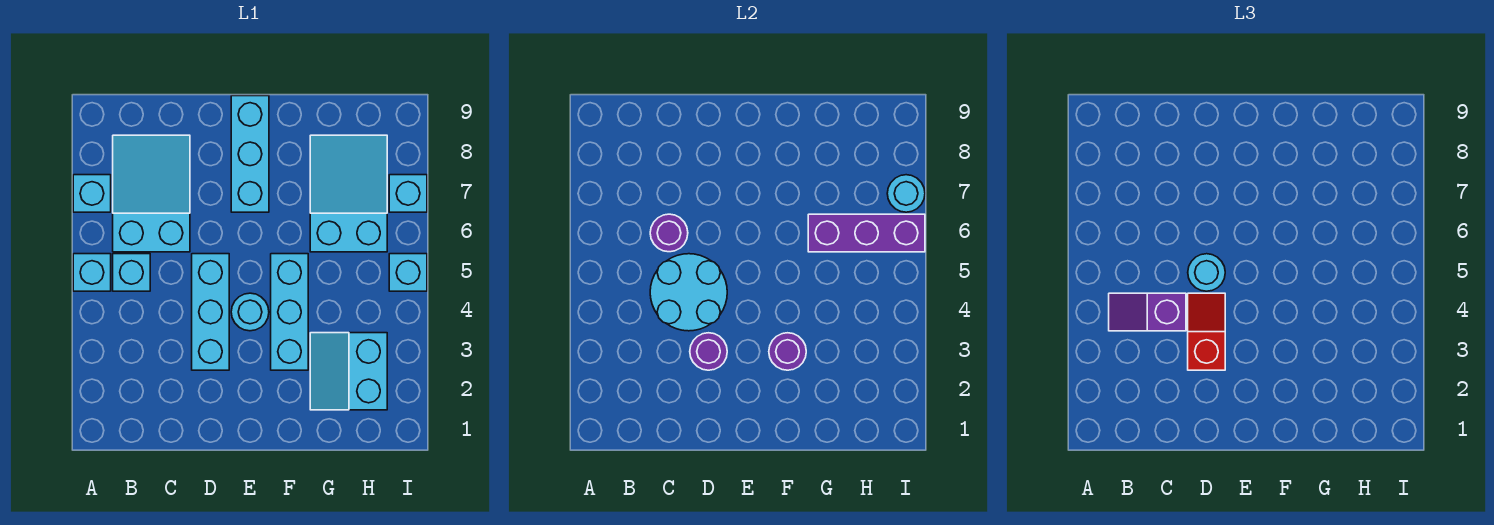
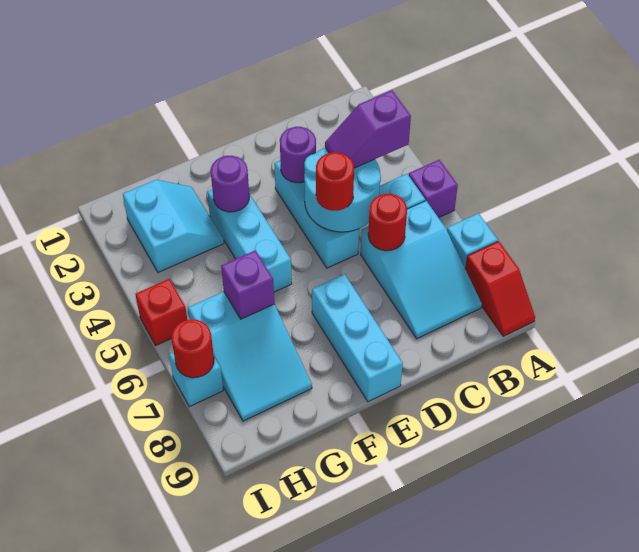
cyan 1x1 brick [73,254,111,291] -> purple 1x1 brick [409,160,458,218]
purple 1x2 slope [1109,293,1186,331] -> purple 1x2 slope turned to [325,90,411,168]
purple 1x1 round brick [650,214,688,252] -> red 1x1 round brick [368,194,407,251]
red 1x2 slope [1188,293,1225,370] -> red 1x2 slope moved to [465,241,535,336]
cyan 1x1 round brick [1188,254,1225,291] -> red 1x1 round brick [316,152,354,211]
cyan 1x1 round brick [231,293,269,331] -> none
purple 1x3 brick [808,214,925,252] -> purple 1x1 brick [221,250,274,319]
cyan 1x1 brick [389,254,427,291] -> red 1x1 brick [136,279,187,346]
cyan 1x1 round brick [887,175,925,212] -> red 1x1 round brick [172,319,214,378]

